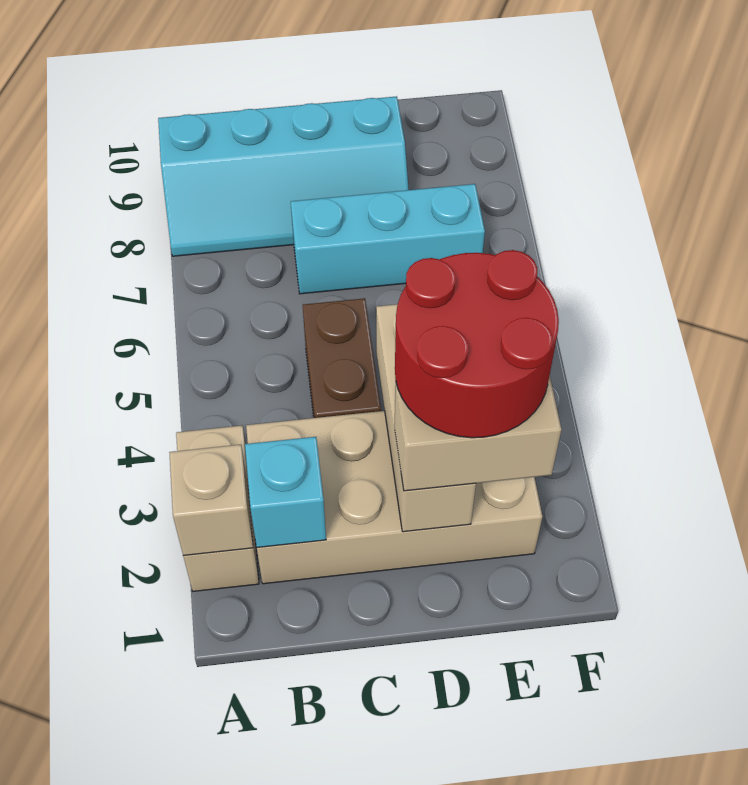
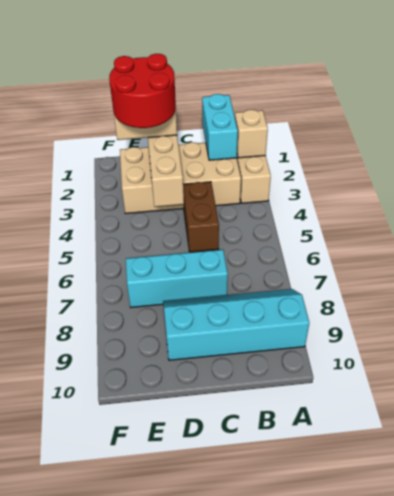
cyan 1x1 brick [245,437,326,547] -> cyan 1x2 brick [202,94,238,160]

